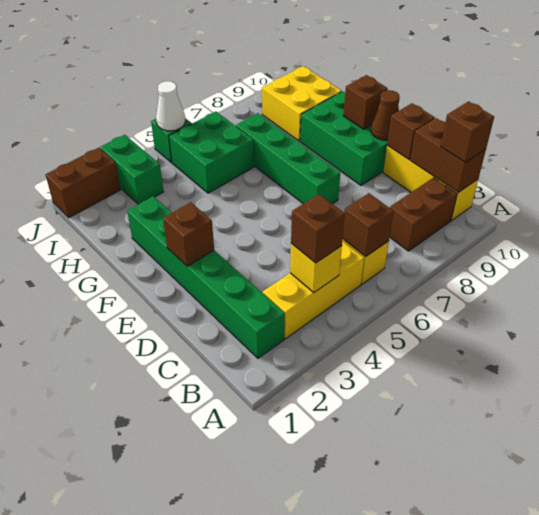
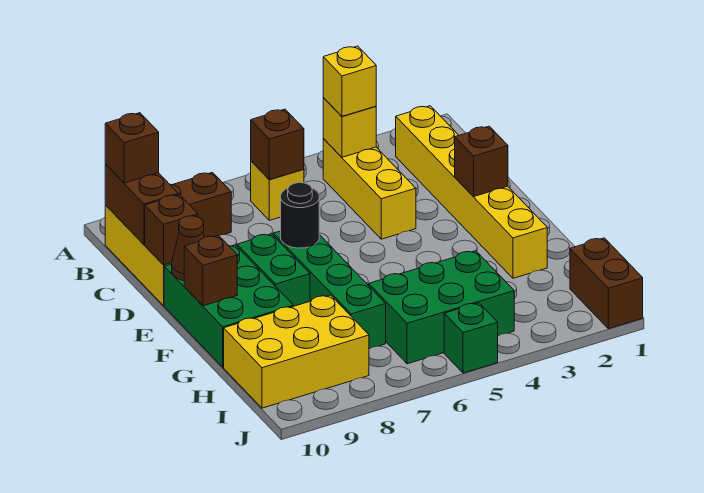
green 1x6 brick [127,196,285,358] -> yellow 1x6 brick [396,106,547,278]
yellow 1x3 brick [263,241,364,339] -> yellow 1x3 brick turned to [323,139,416,239]
brown 1x1 brick [291,194,345,263] -> yellow 1x1 brick [323,46,376,116]
none -> black 1x1 round brick [281,183,319,248]
green 2x2 brick [169,112,254,193] -> green 2x3 brick [368,251,514,364]
yellow 2x2 brick [262,66,342,141] -> yellow 2x3 brick [224,295,369,408]
green 1x2 brick [100,135,164,204] -> green 1x2 brick moved to [237,234,310,306]
brown 1x2 brick [46,148,120,217] -> brown 1x2 brick turned to [570,238,643,329]
white 1x1 cone [156,81,185,131] -> none

